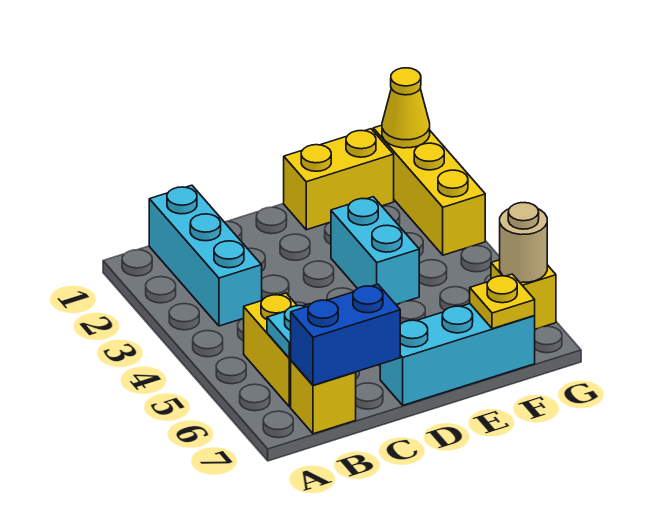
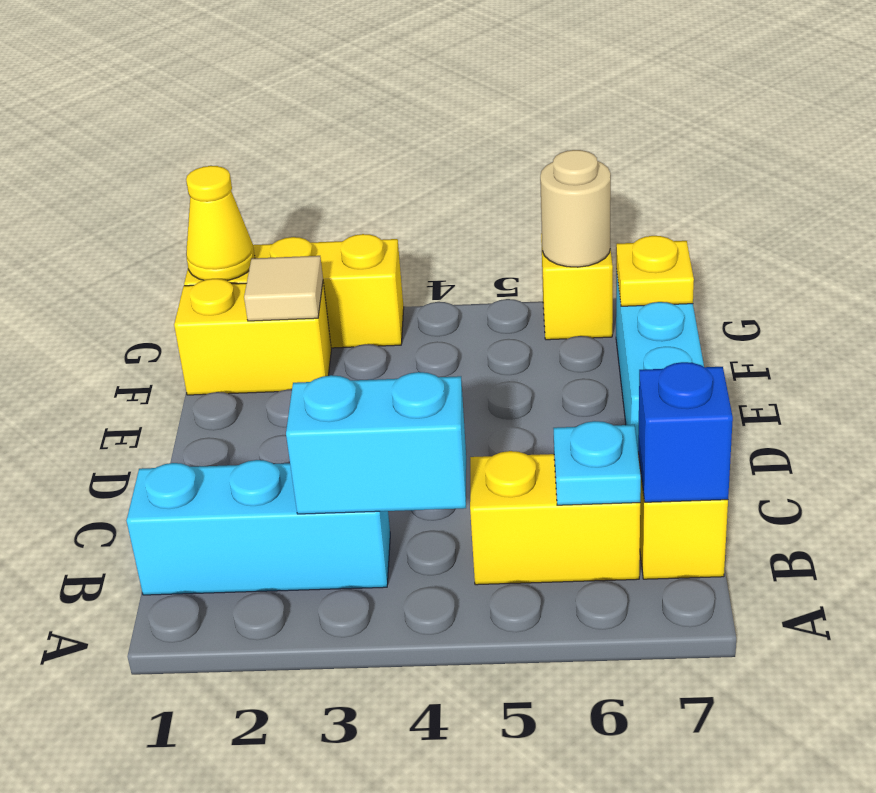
blue 1x2 brick [290,284,400,385] -> blue 1x1 brick [638,362,733,502]
yellow 1x2 brick [284,129,394,230] -> yellow 1x2 brick turned to [174,279,331,395]
cyan 1x2 brick [331,197,419,304] -> cyan 1x2 brick moved to [286,372,466,514]
none -> tan 1x1 tile [244,256,323,321]

